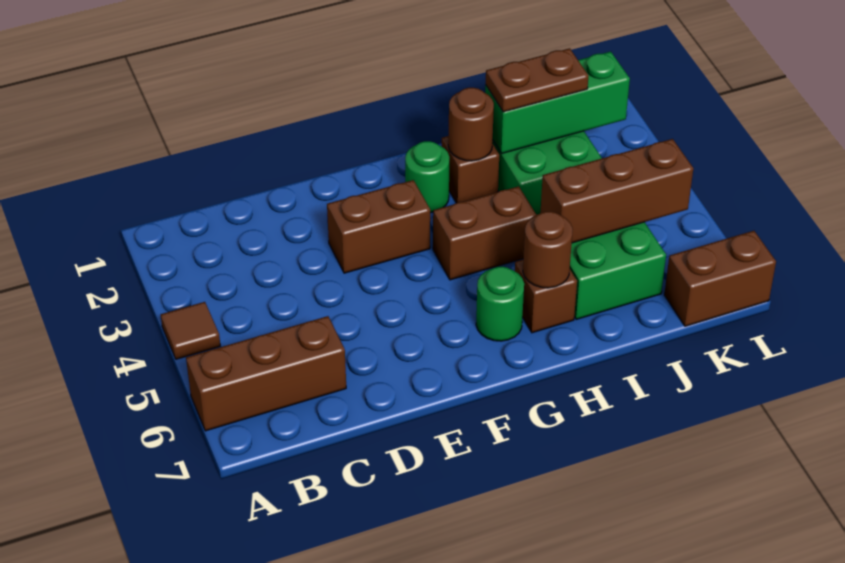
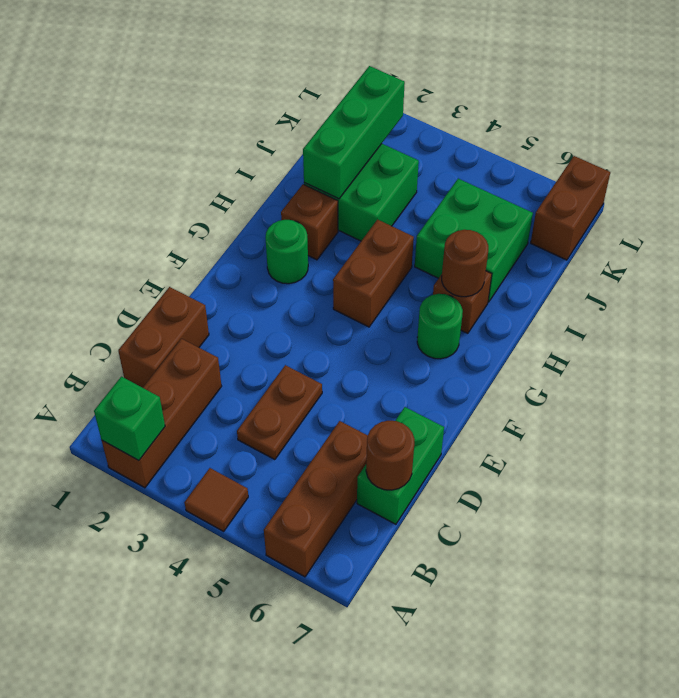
none -> green 1x1 brick [94,377,165,461]
none -> green 1x2 brick [357,407,444,524]
brown 1x2 brick [327,180,430,273] -> brown 1x2 brick moved to [118,287,209,388]
brown 1x1 round brick [448,88,494,161] -> brown 1x1 round brick moved to [366,421,415,490]
brown 1x2 plate [486,48,588,112] -> brown 1x2 plate moved to [237,365,322,460]
brown 1x3 brick [540,139,693,243] -> brown 1x3 brick moved to [102,339,222,488]

